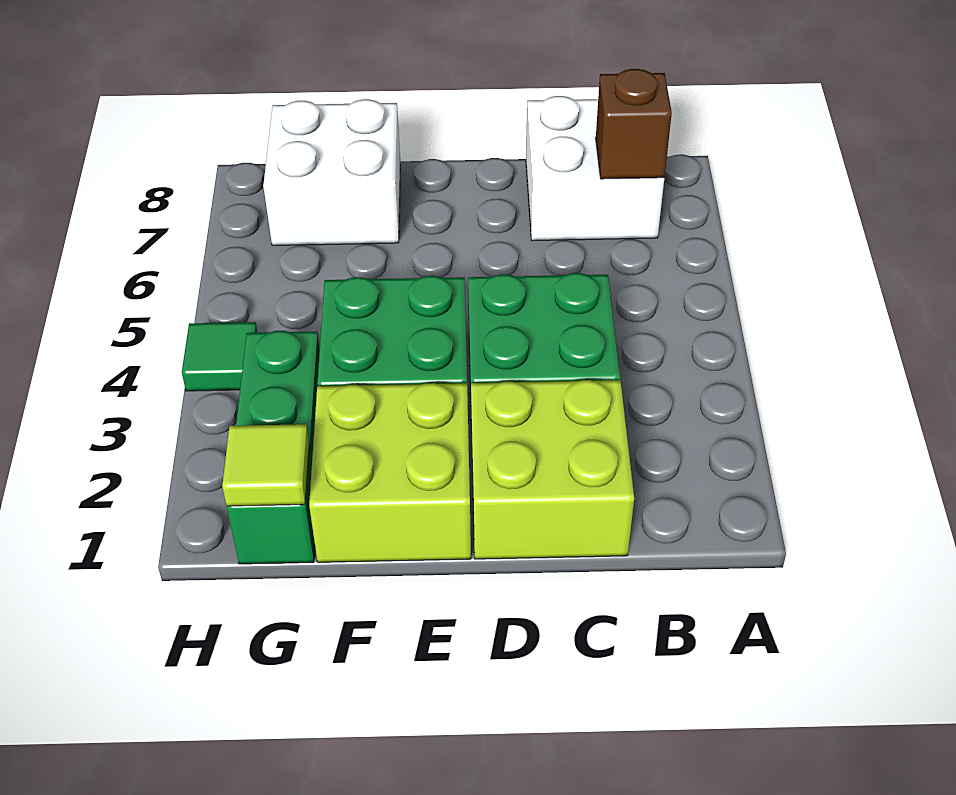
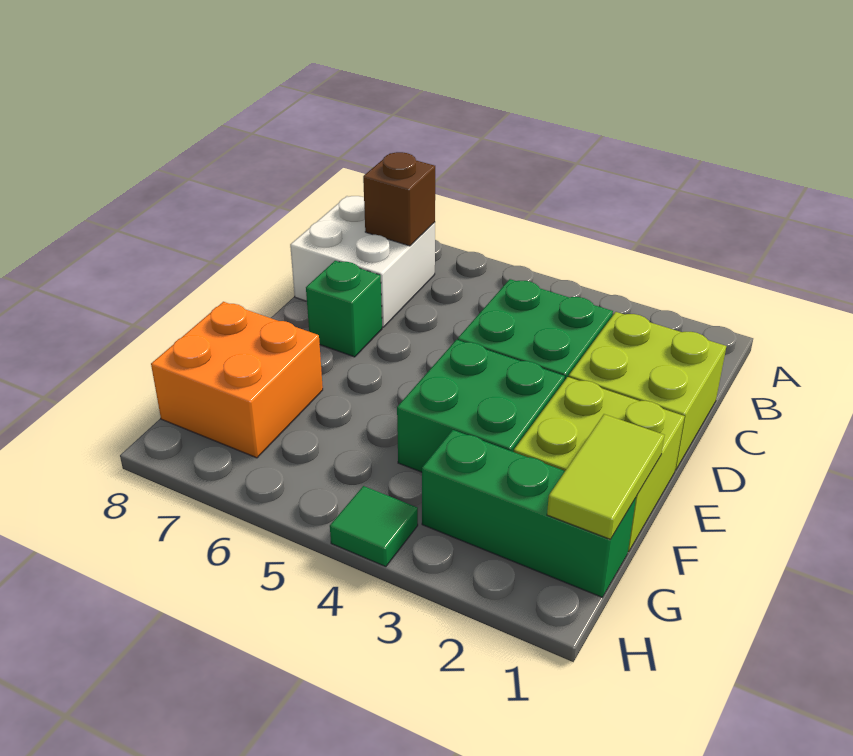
none -> green 1x1 brick [306,261,382,357]
white 2x2 brick [263,99,400,246] -> orange 2x2 brick [151,302,323,458]
lime 1x1 tile [222,424,309,506] -> lime 1x2 tile [547,414,664,539]

